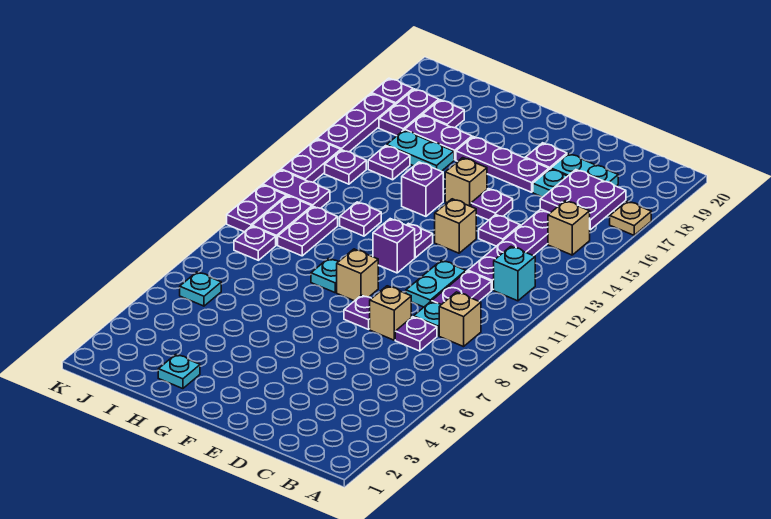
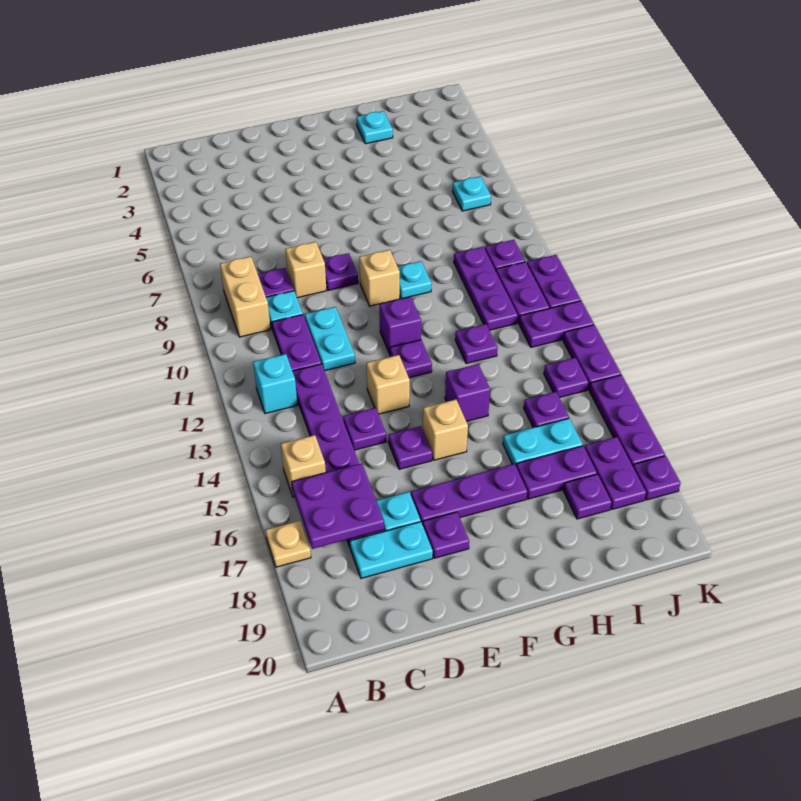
tan 1x1 brick [439,292,481,347] -> tan 1x2 brick [220,256,271,337]
purple 1x2 plate [278,206,338,256] -> purple 1x3 plate [454,247,518,330]

